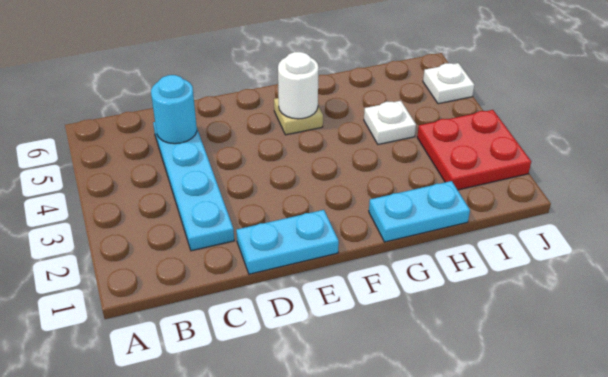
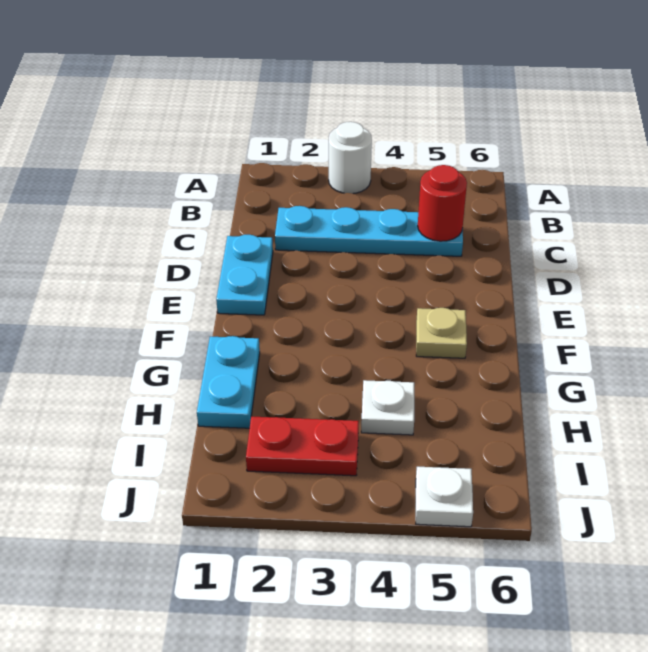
cyan 1x1 round brick [151,75,197,144] -> red 1x1 round brick [418,165,467,241]
white 1x1 round brick [278,52,319,119] -> white 1x1 round brick moved to [329,122,372,194]
red 2x2 plate [417,110,531,190] -> red 1x2 plate [246,416,359,476]

